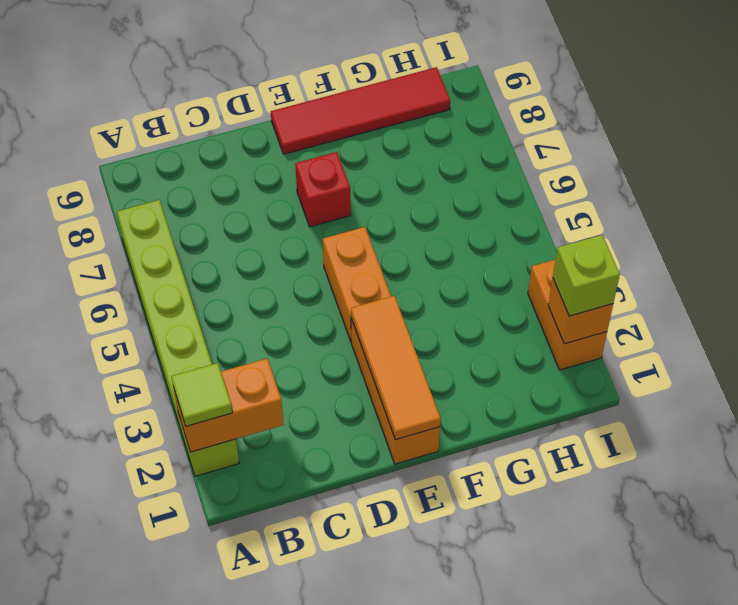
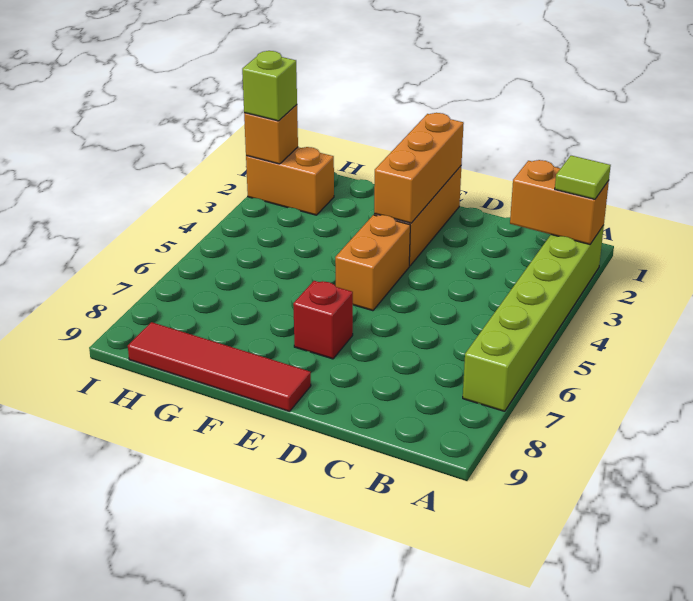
orange 1x3 tile [351,296,441,440] -> orange 1x3 brick [374,113,464,223]
orange 1x2 brick [528,259,607,370] -> orange 1x2 brick turned to [246,147,334,215]

